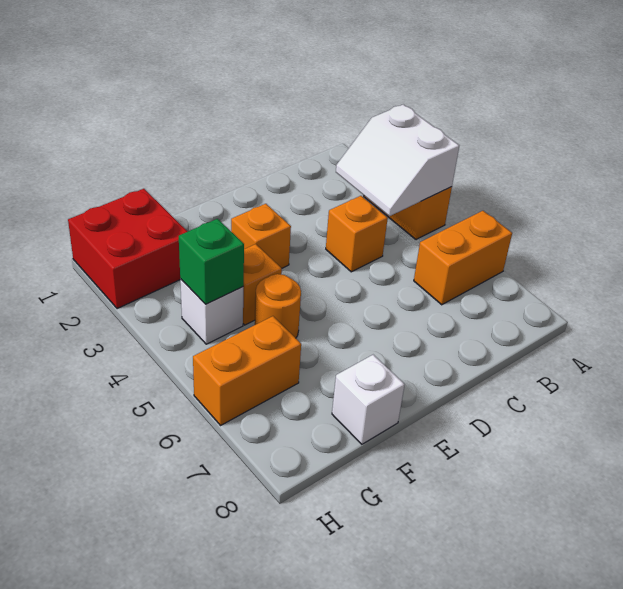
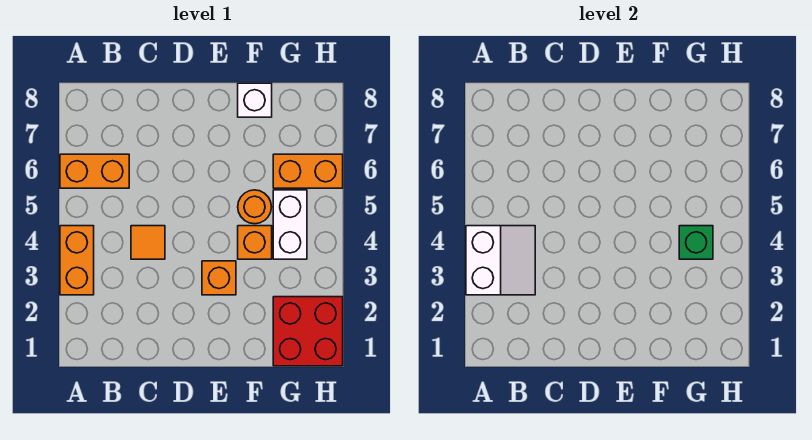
orange 1x1 brick [326,196,388,272] -> orange 1x1 tile [131,226,165,259]
white 1x1 brick [180,279,243,344] -> white 1x2 brick [273,190,307,259]

